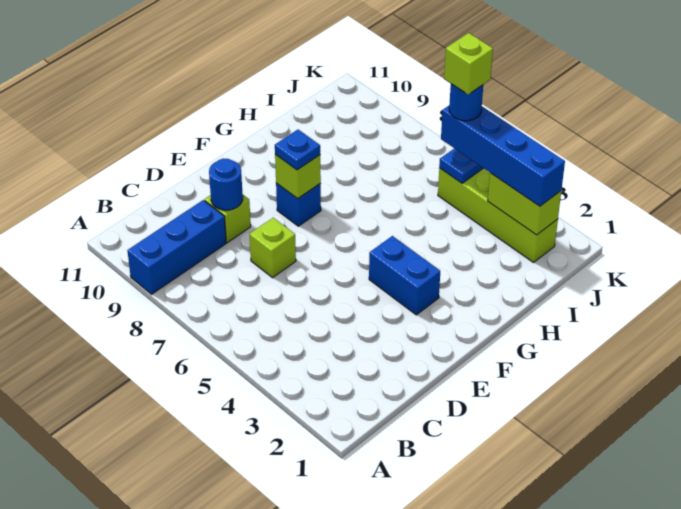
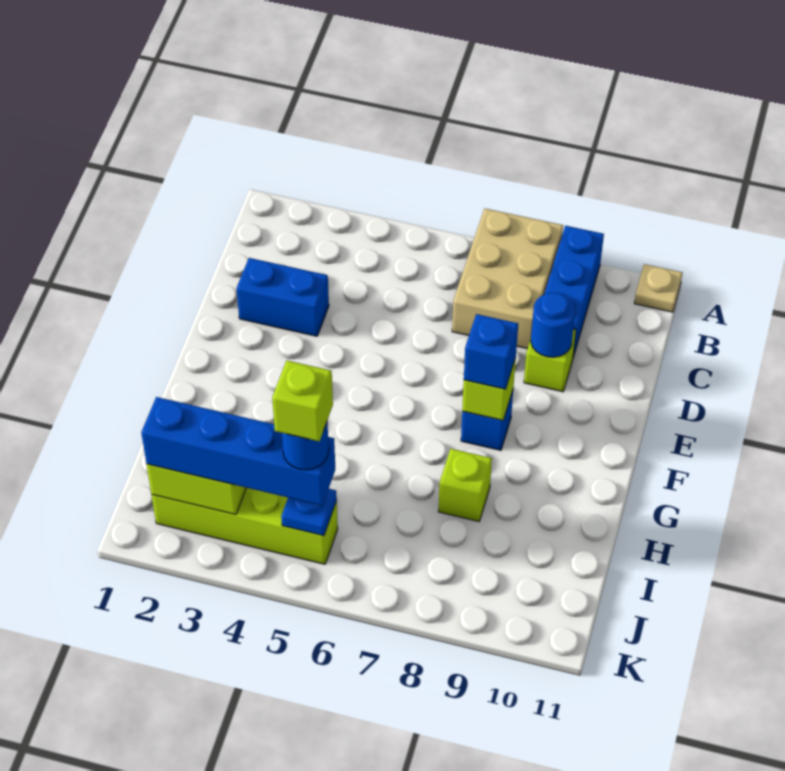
none -> tan 2x3 brick [452,209,563,349]
none -> tan 1x1 plate [634,264,682,312]
lime 1x1 brick [250,218,296,278] -> lime 1x1 brick moved to [438,449,492,522]
blue 1x2 brick [369,236,440,315] -> blue 1x2 brick moved to [236,258,329,336]
blue 1x1 plate [275,130,320,170] -> blue 1x1 brick [464,314,518,389]

